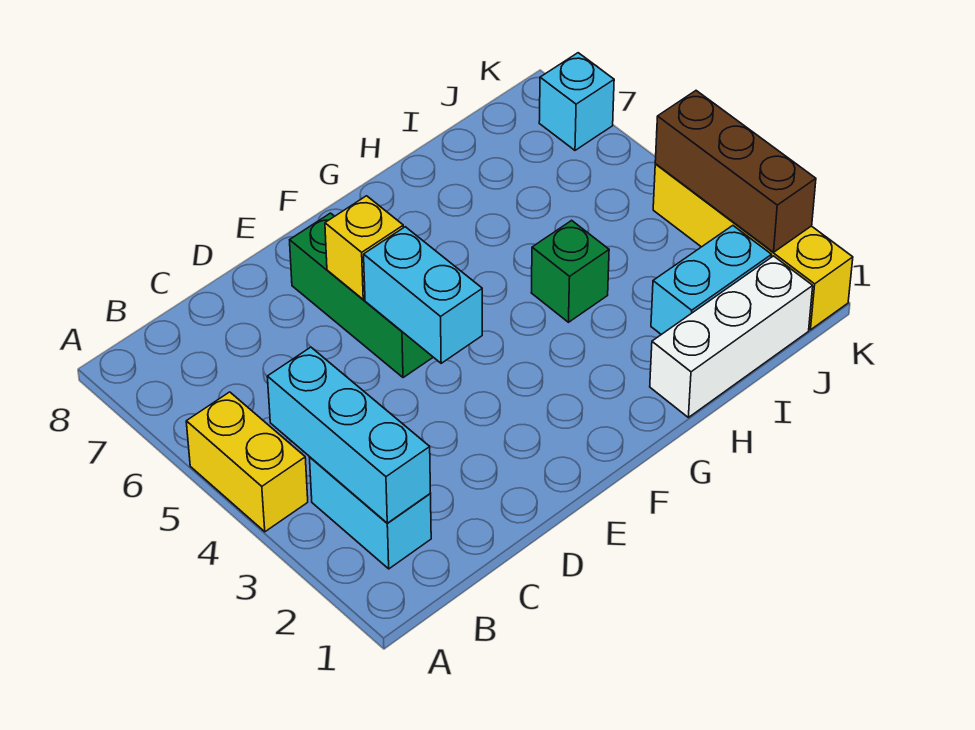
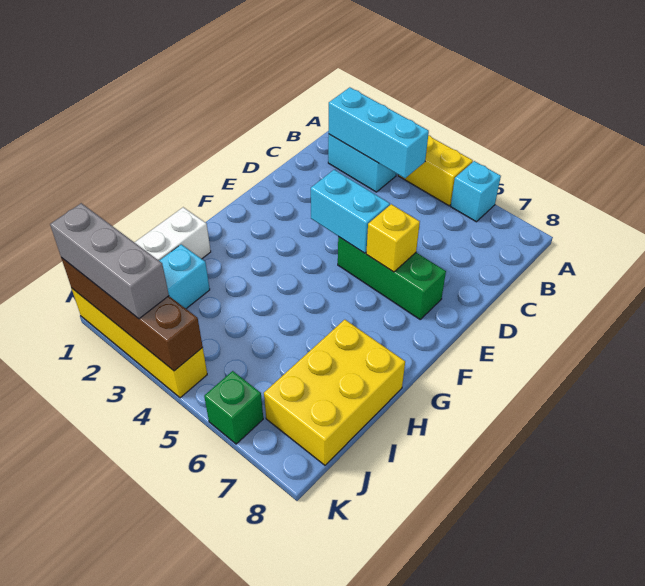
green 1x1 brick [531,220,609,322] -> green 1x1 brick moved to [204,371,263,444]
none -> yellow 2x3 brick [264,320,405,465]
none -> grey 1x3 brick [50,203,169,319]
brown 1x3 brick [655,91,816,252] -> brown 1x4 brick [61,258,203,371]
cyan 1x1 brick [539,53,614,150] -> cyan 1x1 brick moved to [451,161,501,222]

